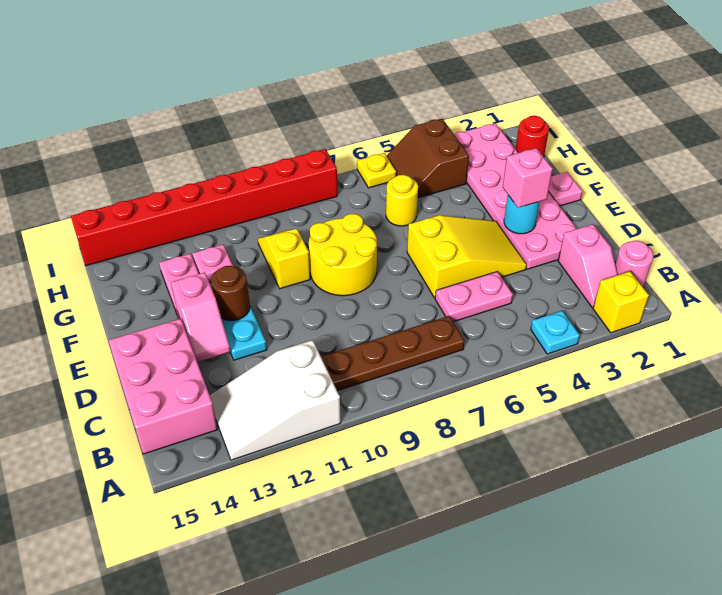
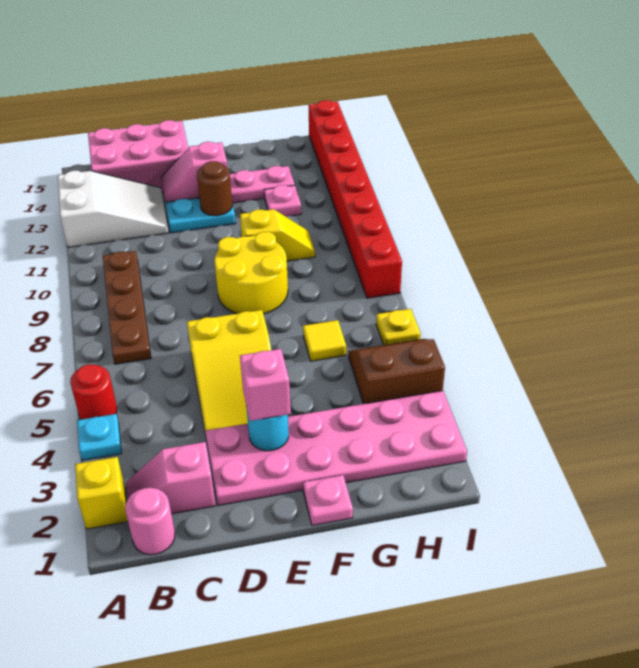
white 2x3 slope [210,340,341,460] -> white 2x3 slope turned to [58,171,169,247]
pink 1x2 plate [435,271,513,322] -> none
yellow 1x1 round brick [386,175,418,226] -> yellow 1x1 tile [303,320,346,361]
red 1x1 round brick [516,116,549,157] -> red 1x1 round brick moved to [70,364,117,420]

